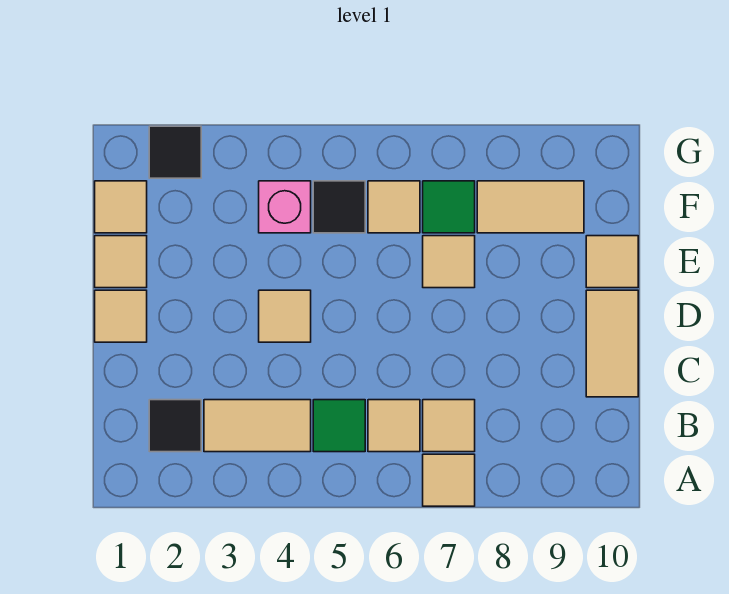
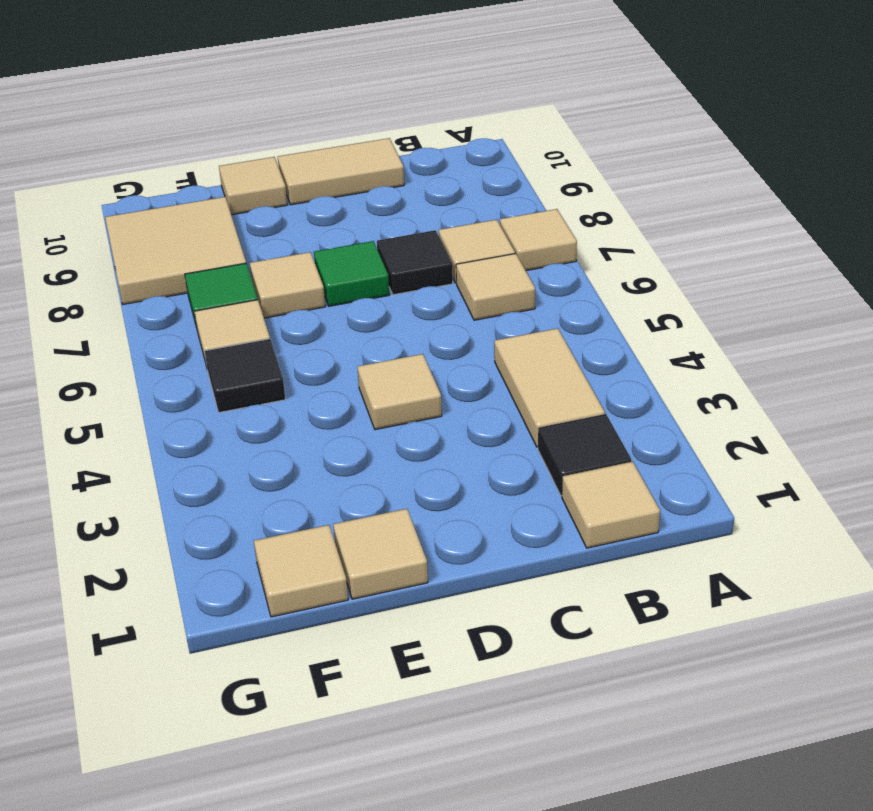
green 1x1 tile [313,400,365,452] -> green 1x1 tile moved to [314,241,390,306]
tan 1x1 tile [95,290,147,342] -> tan 1x1 tile moved to [562,462,660,548]
pink 1x1 brick [259,181,311,233] -> none
tan 1x2 tile [477,181,584,233] -> tan 2x2 tile [105,197,246,304]
black 1x1 tile [149,126,201,178] -> black 1x1 tile moved to [377,230,453,295]

